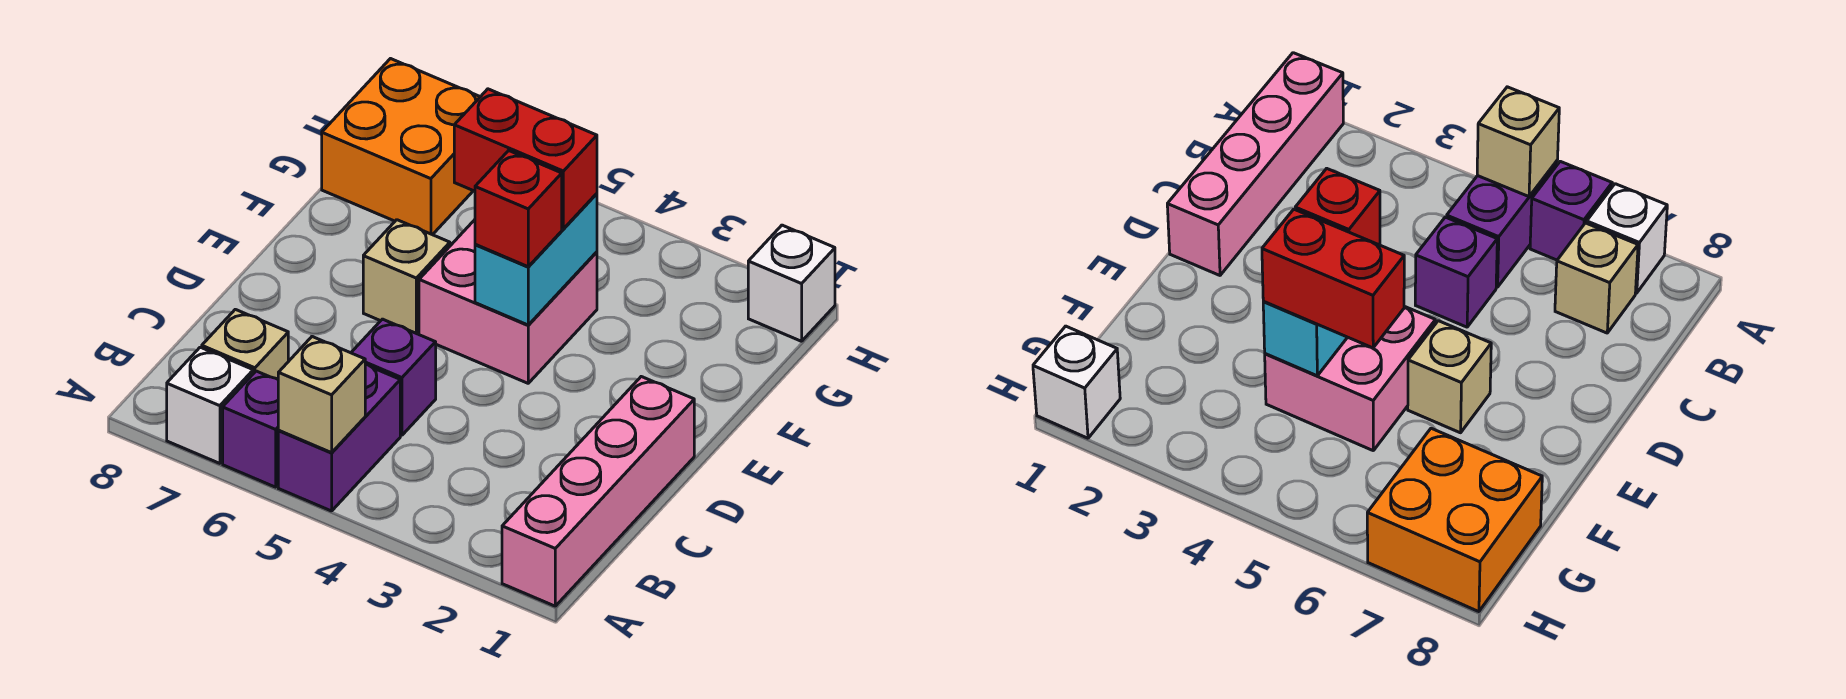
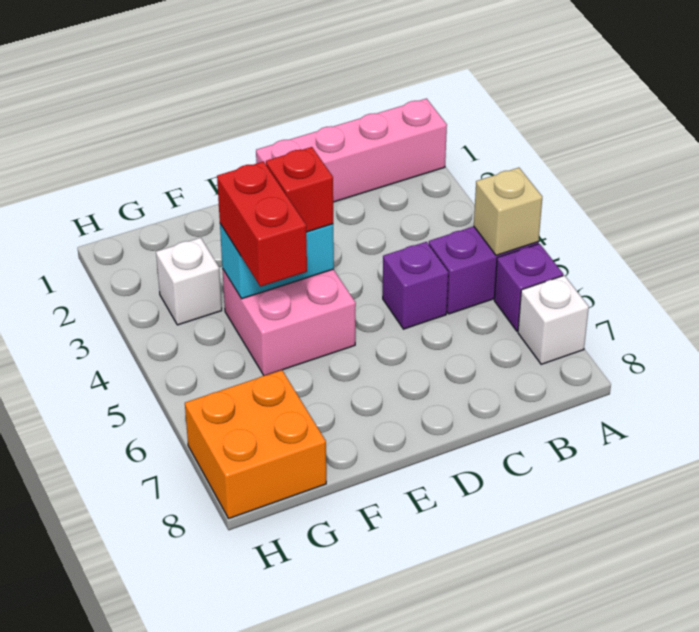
tan 1x1 brick [202,309,288,379] -> none
tan 1x1 brick [363,220,450,334] -> none
white 1x1 brick [748,225,835,341] -> white 1x1 brick moved to [156,238,222,325]

